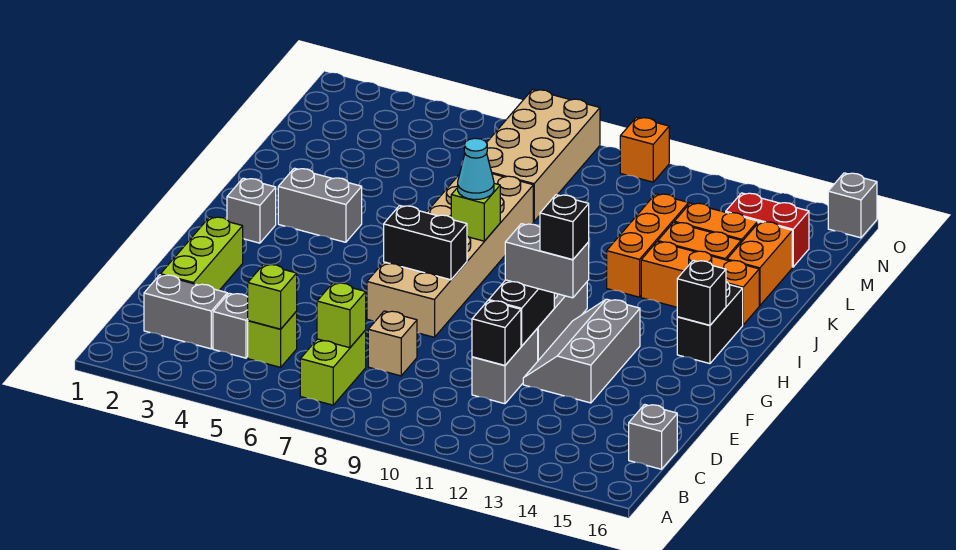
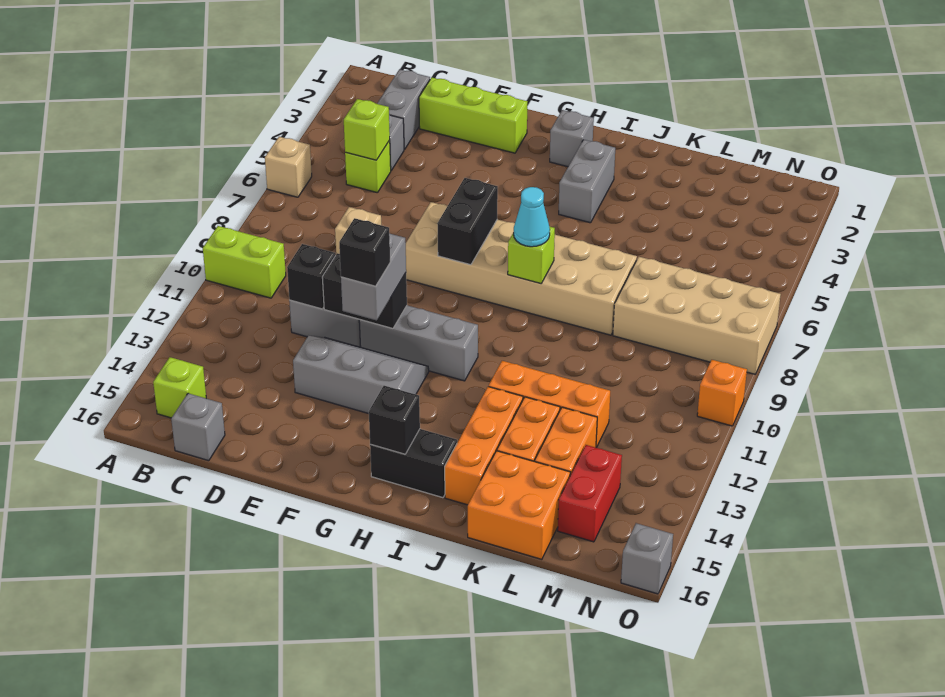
none -> tan 1x1 brick [265,137,312,197]
lime 1x2 brick [300,330,366,405] -> lime 1x2 brick moved to [203,226,286,298]
lime 1x1 brick [317,283,366,348] -> lime 1x1 brick moved to [153,357,206,418]
orange 1x2 brick [727,222,792,306] -> orange 2x2 brick [468,451,570,559]

